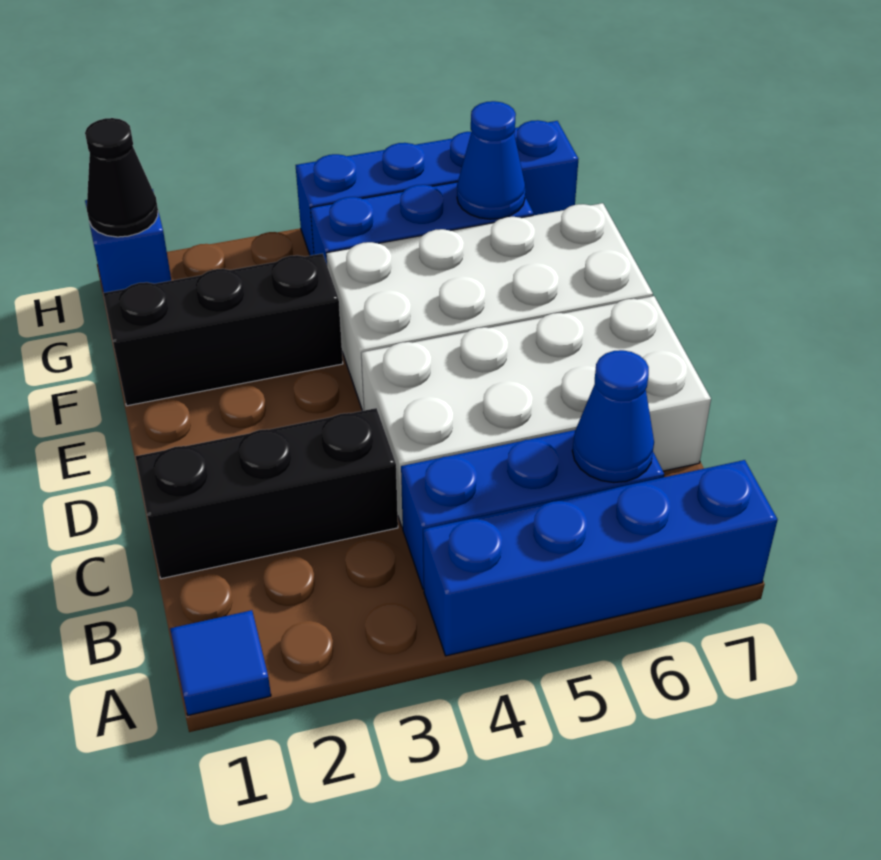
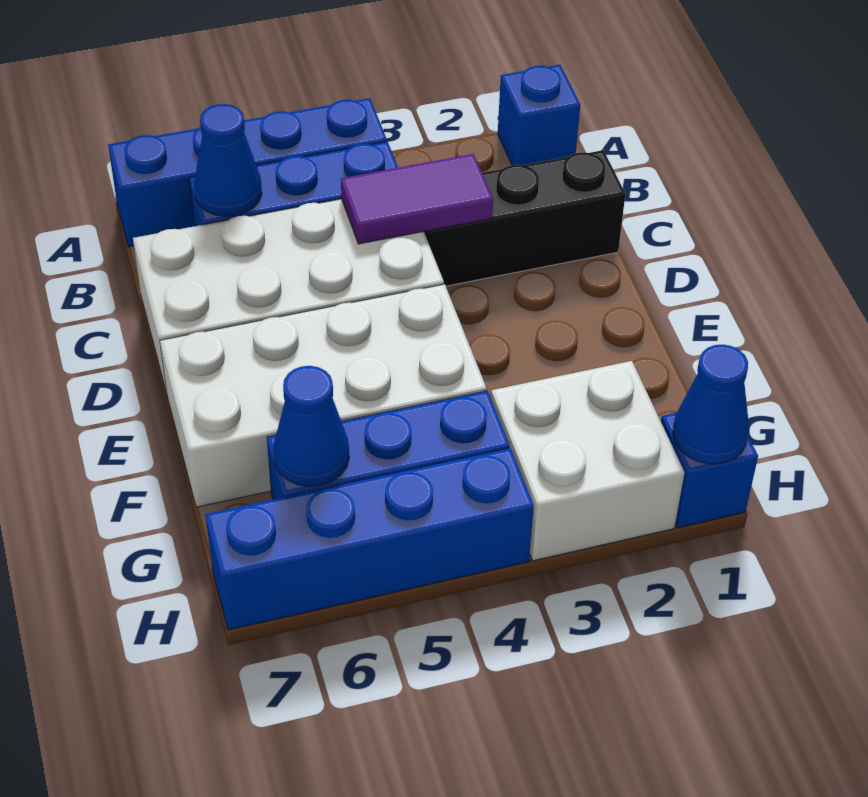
blue 1x1 tile [170,610,271,715] -> blue 1x1 brick [498,65,580,165]
none -> purple 1x2 tile [341,154,493,244]
black 1x3 brick [103,254,343,406] -> none
none -> white 2x2 brick [491,361,685,561]
black 1x1 cone [85,118,158,237] -> blue 1x1 cone [673,345,749,464]

